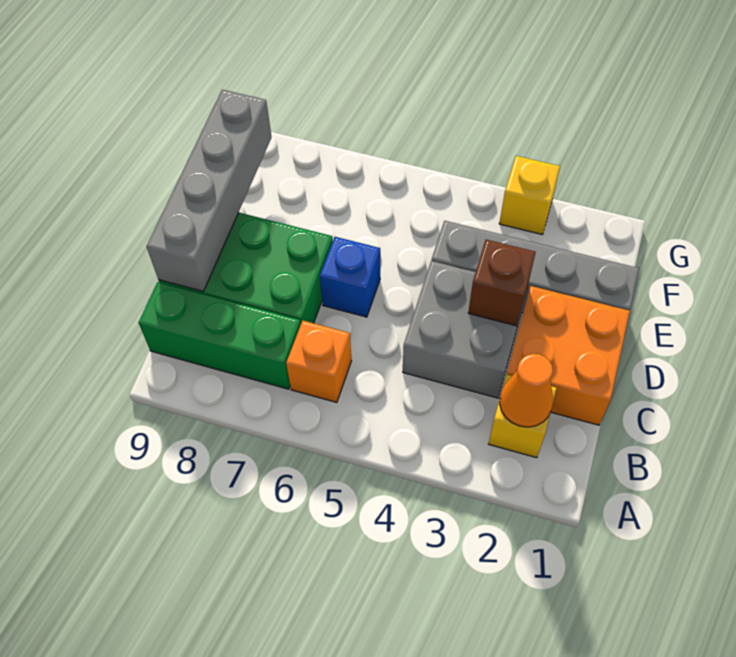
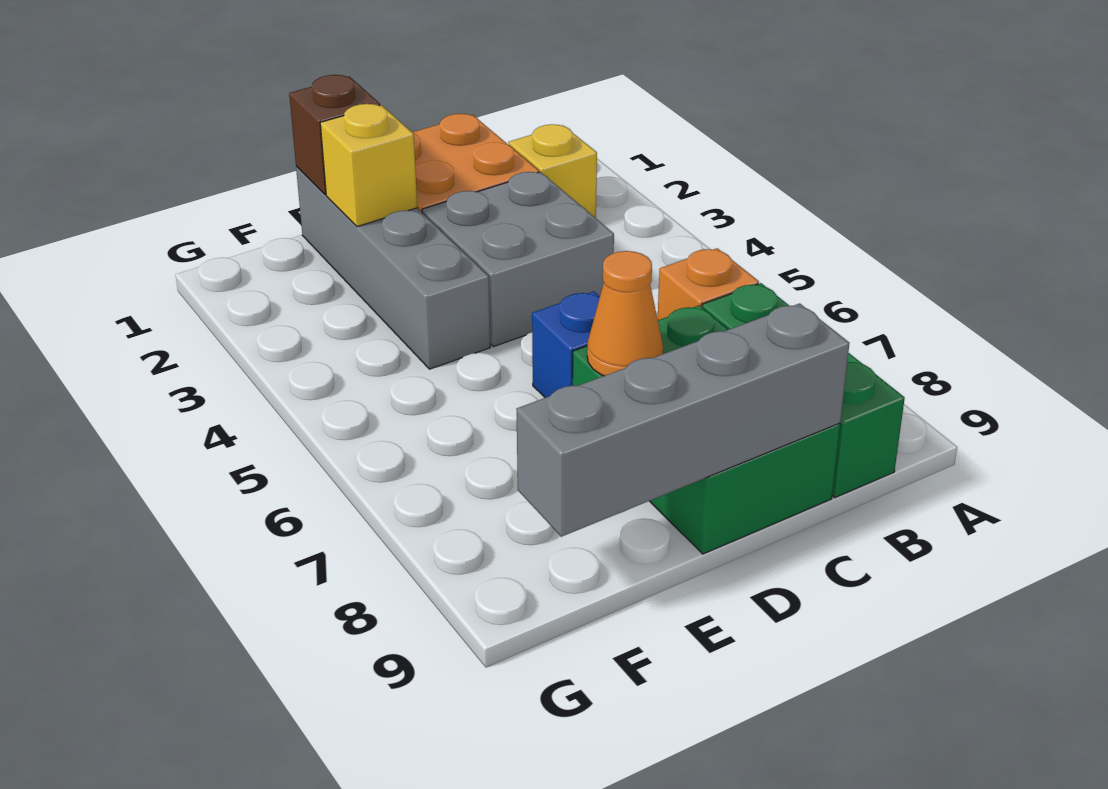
orange 1x1 cone [500,354,553,427] -> orange 1x1 cone moved to [587,251,663,376]
brown 1x1 brick [468,240,536,326] -> brown 1x1 brick moved to [289,75,380,195]
yellow 1x1 brick [499,156,560,235] -> yellow 1x1 brick moved to [320,104,417,227]

